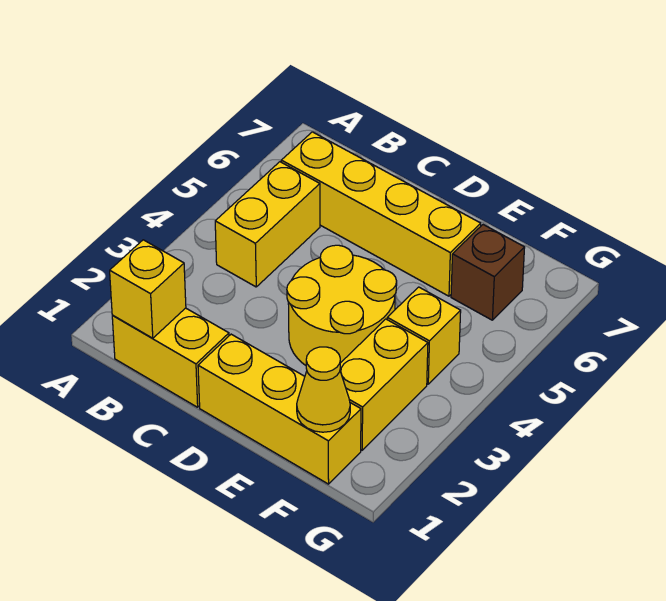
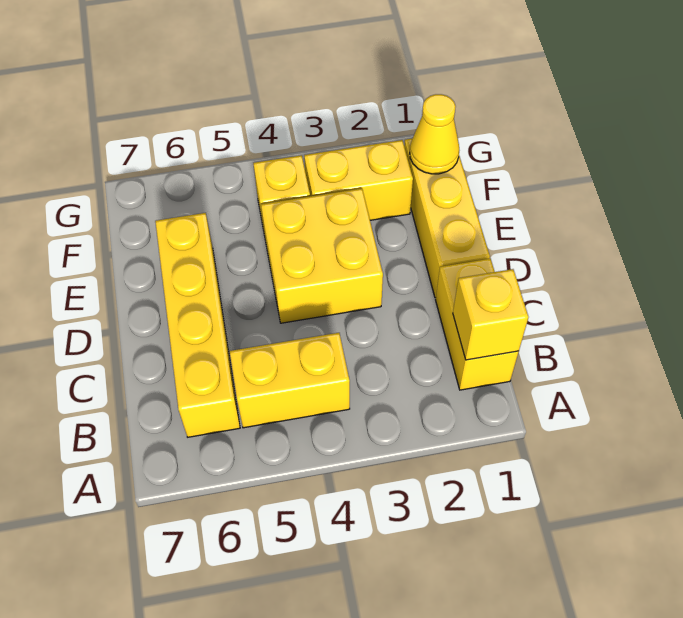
yellow 2x2 round brick [287,245,397,365] -> yellow 2x2 brick [261,188,383,323]
brown 1x1 brick [451,225,525,320] -> none

